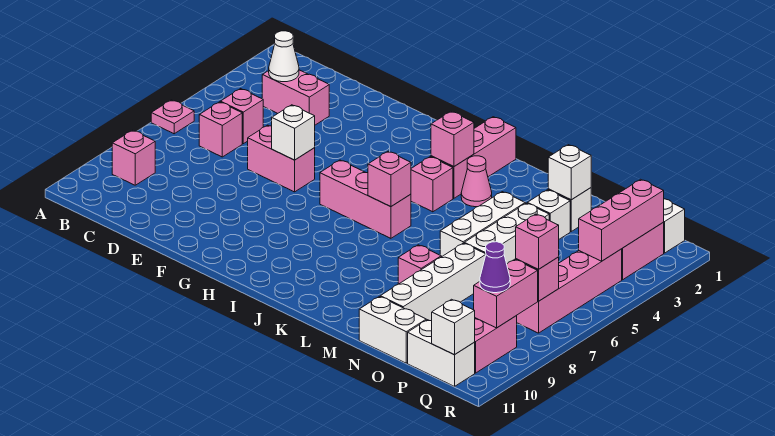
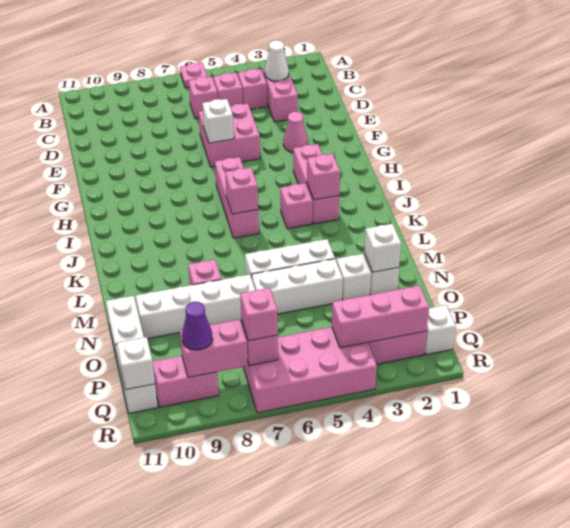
pink 1x1 brick [112,130,155,185] -> pink 1x1 brick moved to [238,69,267,109]
pink 1x2 brick [248,125,315,192] -> pink 2x2 brick [199,104,260,167]
pink 1x3 brick [431,117,516,198] -> pink 1x3 brick turned to [293,144,339,224]
pink 1x1 cone [461,156,492,207] -> pink 1x1 cone moved to [283,112,308,152]
pink 1x4 brick [516,249,622,333] -> pink 2x4 brick [244,327,377,413]

